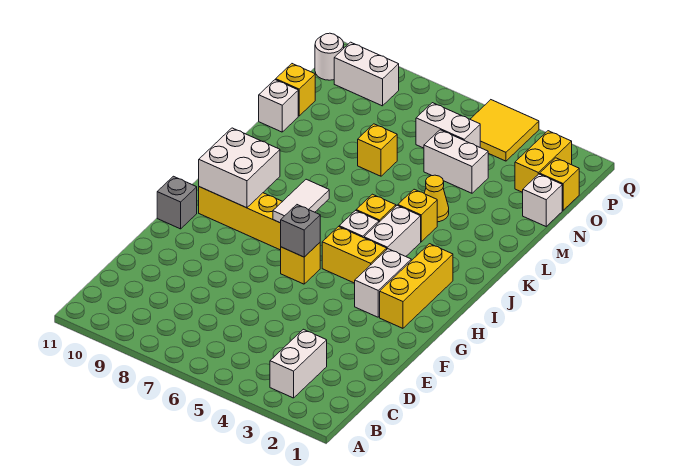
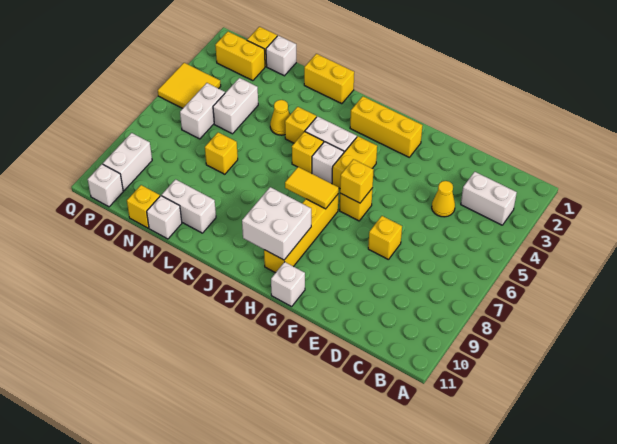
none -> yellow 1x1 cone [432,181,455,217]
none -> yellow 1x1 brick [368,216,402,260]
white 1x2 brick [355,249,411,317] -> white 1x2 brick moved to [162,179,216,233]
grey 1x1 brick [281,205,320,257] -> yellow 1x1 brick [340,159,373,203]
grey 1x1 brick [157,176,197,229] -> white 1x1 brick [271,262,305,307]
white 1x2 tile [273,179,329,223] -> yellow 1x2 tile [285,167,339,209]
none -> yellow 1x2 brick [304,54,354,104]
white 1x1 round brick [315,33,344,80] -> white 1x1 brick [88,164,123,207]

